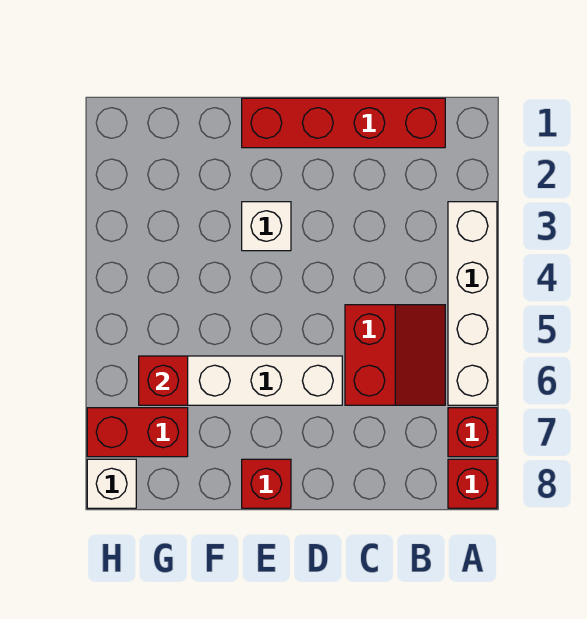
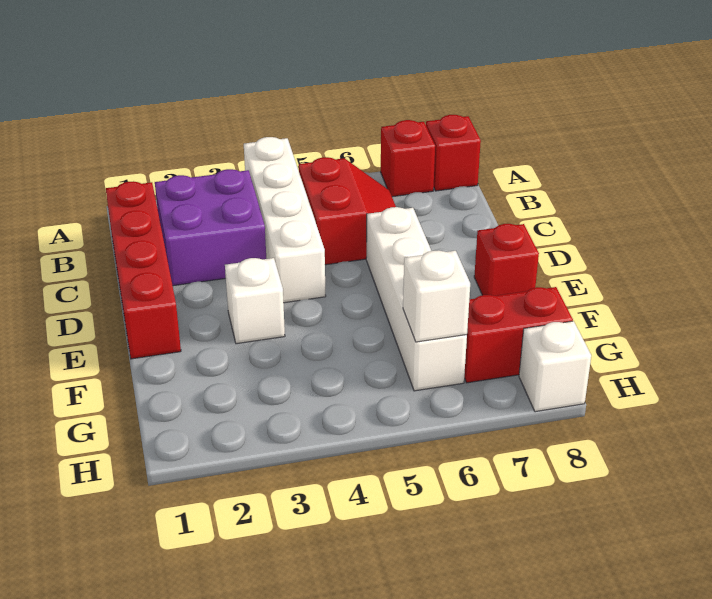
white 1x4 brick [448,202,497,405] -> white 1x4 brick turned to [244,137,326,303]
none -> purple 2x2 brick [155,169,266,286]
red 2x2 slope [345,305,445,405] -> red 2x2 slope turned to [299,157,396,265]
red 1x1 brick [139,356,188,405] -> white 1x1 brick [403,250,470,342]
red 1x2 brick [87,408,188,457] -> red 1x2 brick turned to [464,287,573,383]

